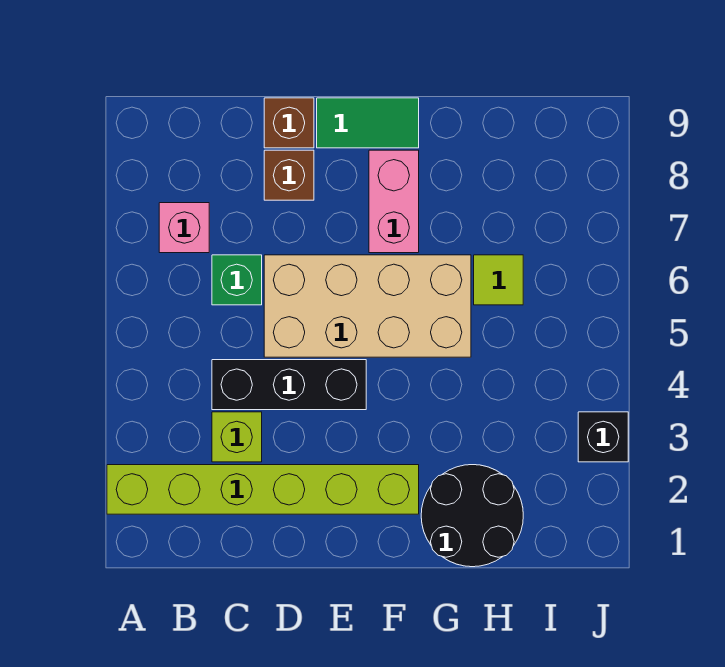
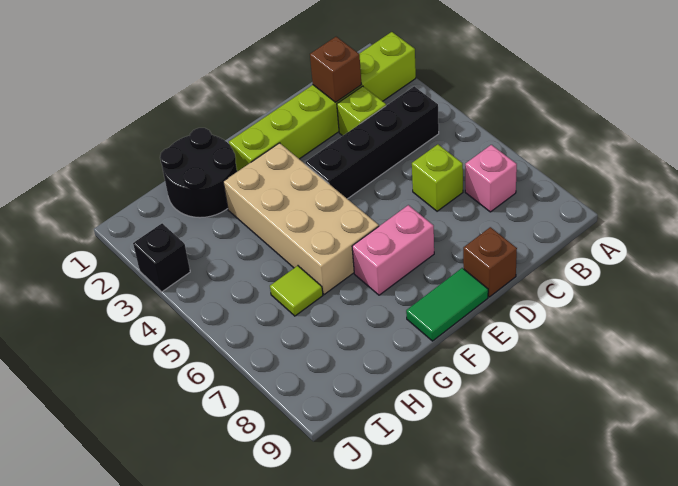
black 1x3 brick [212,360,366,410] -> black 1x4 brick [305,86,439,199]
green 1x1 brick [212,255,262,305] -> lime 1x1 brick [412,144,463,211]
tan 2x4 brick [264,255,471,357] -> tan 2x4 brick turned to [223,143,379,294]
brown 1x1 brick [264,150,314,200] -> brown 1x1 brick moved to [310,37,361,102]
pink 1x2 brick [369,150,419,253] -> pink 1x2 brick turned to [352,205,434,295]

